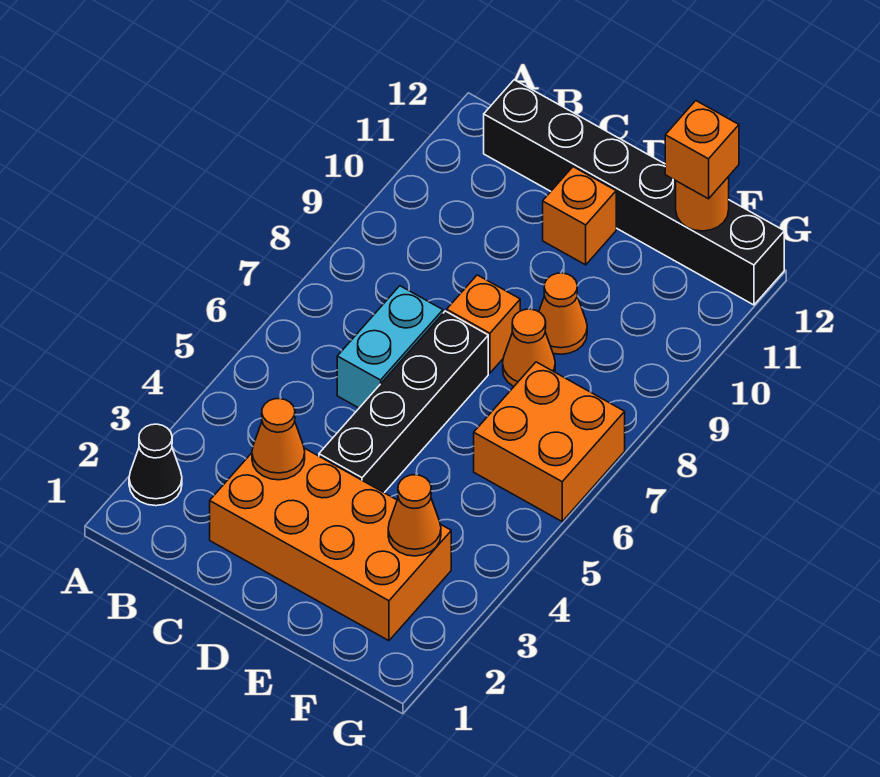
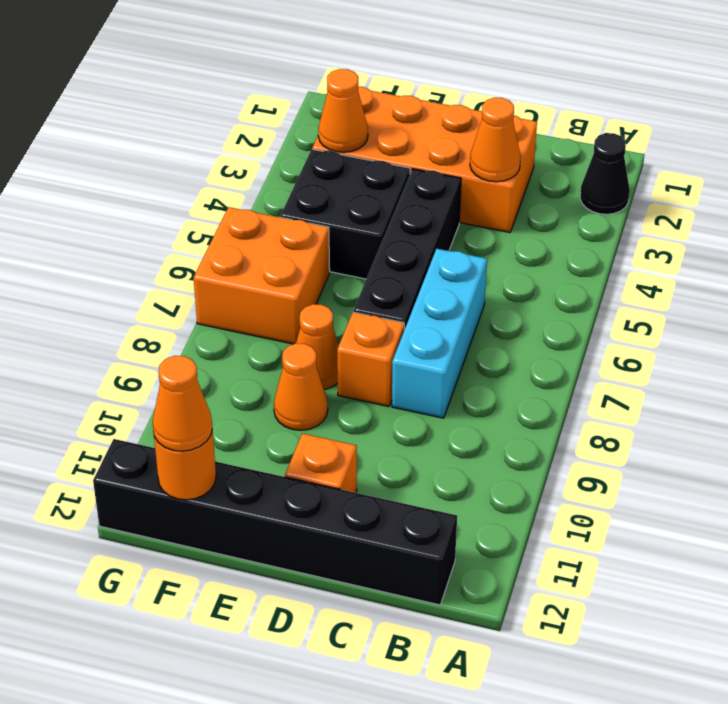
cyan 1x2 brick [337,286,443,408] -> cyan 1x3 brick [392,249,487,418]
none -> black 2x2 brick [280,149,410,279]
orange 1x1 brick [665,101,739,199] -> orange 1x1 cone [152,356,212,451]

